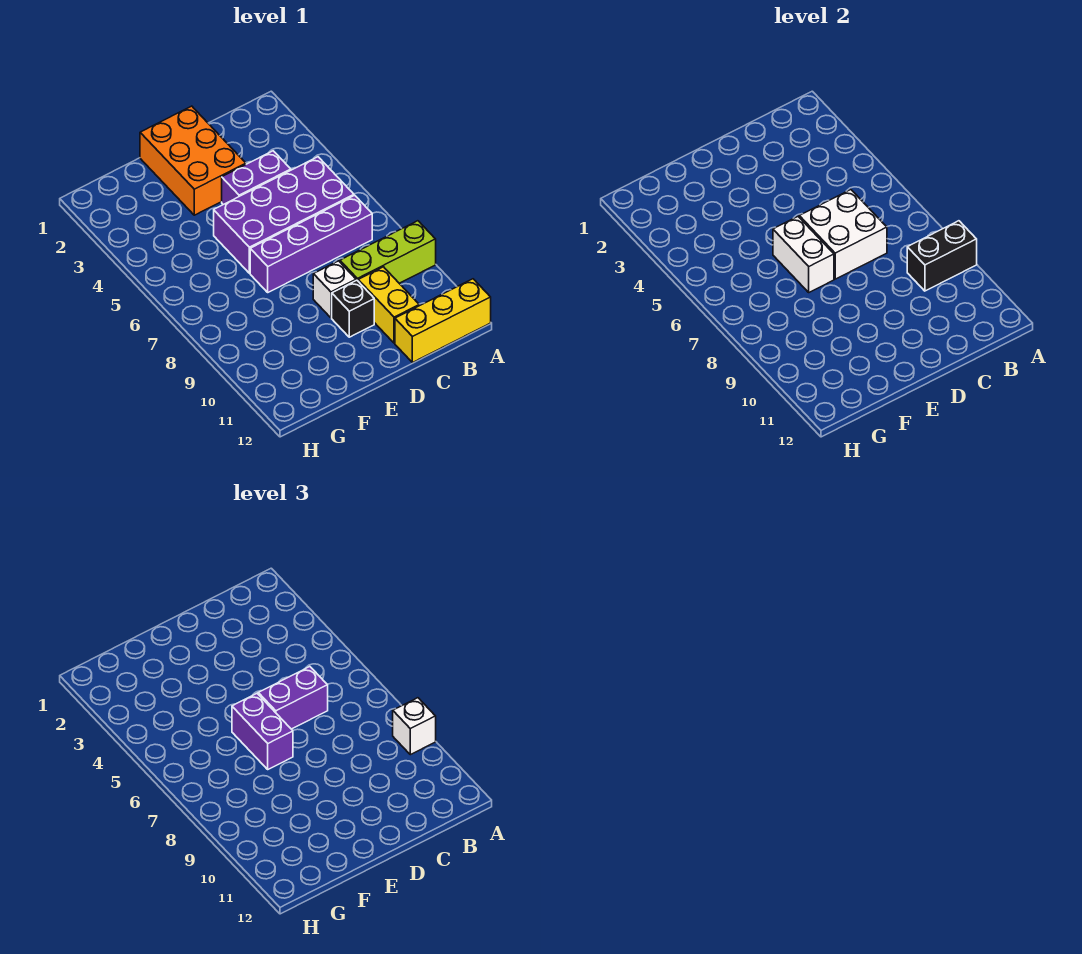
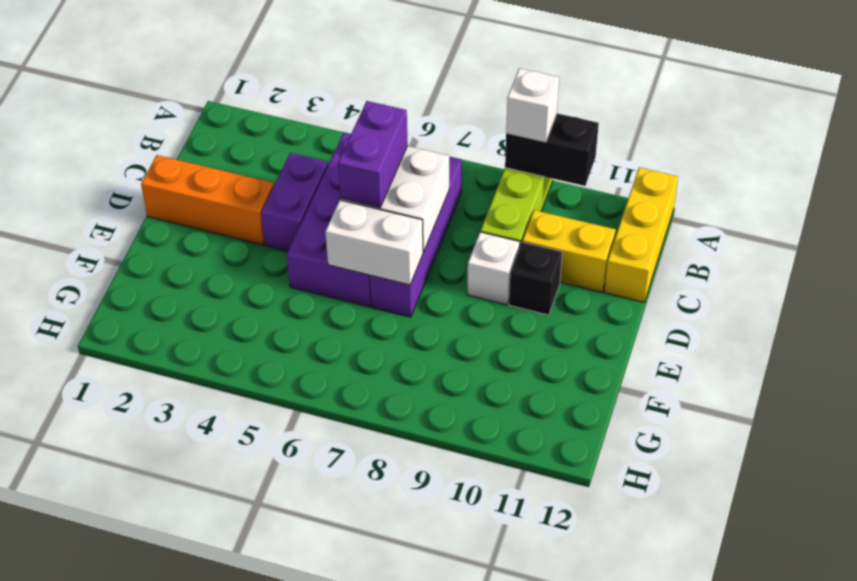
black 1x2 brick [907,221,977,291] -> black 1x2 brick turned to [505,113,599,186]
orange 2x3 brick [140,106,246,215] -> orange 1x3 brick [141,155,274,245]
purple 1x2 brick [232,694,293,769] -> none

